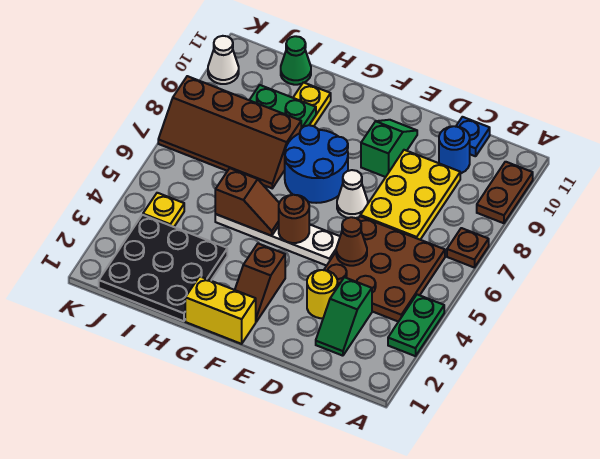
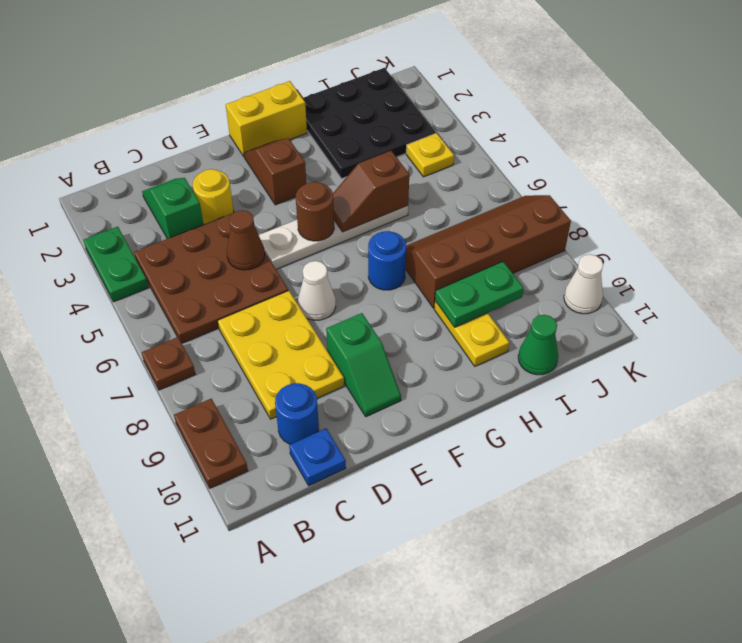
blue 2x2 round brick [285,125,348,203] -> blue 1x1 round brick [368,231,406,290]

